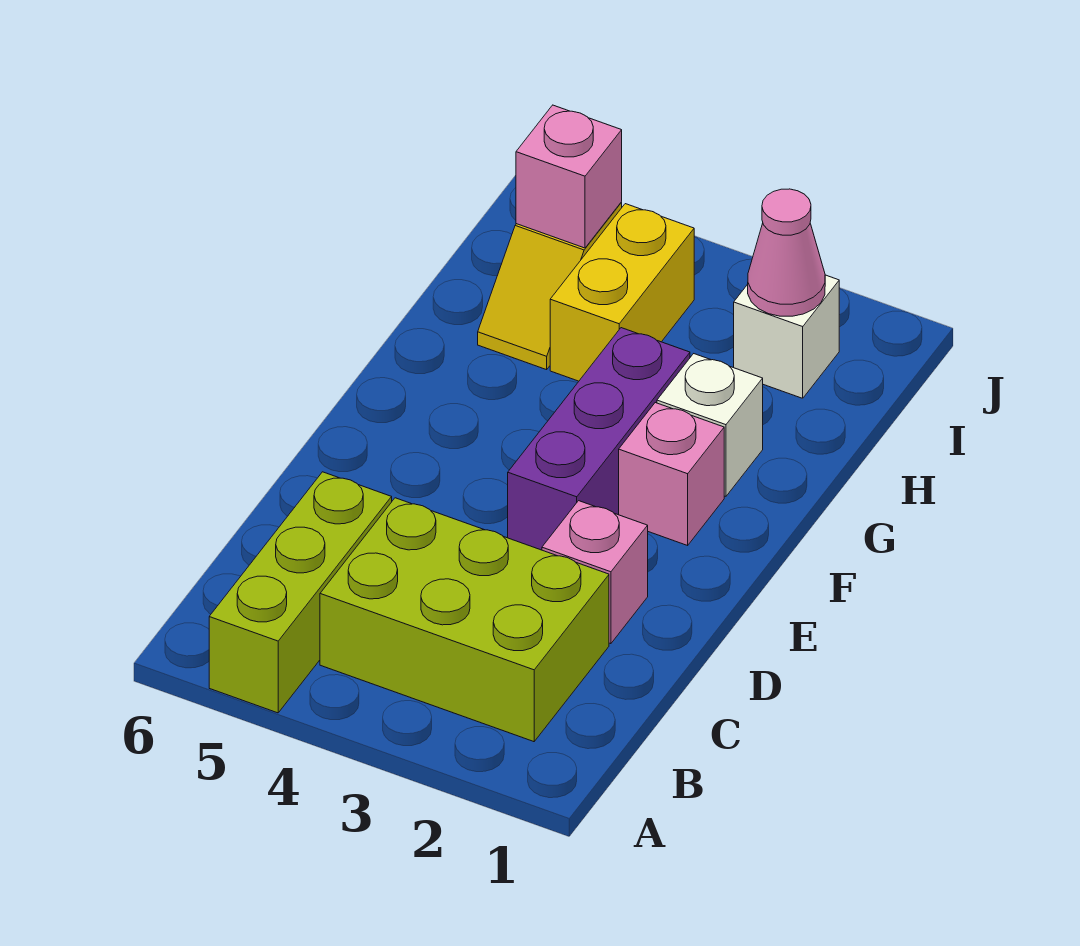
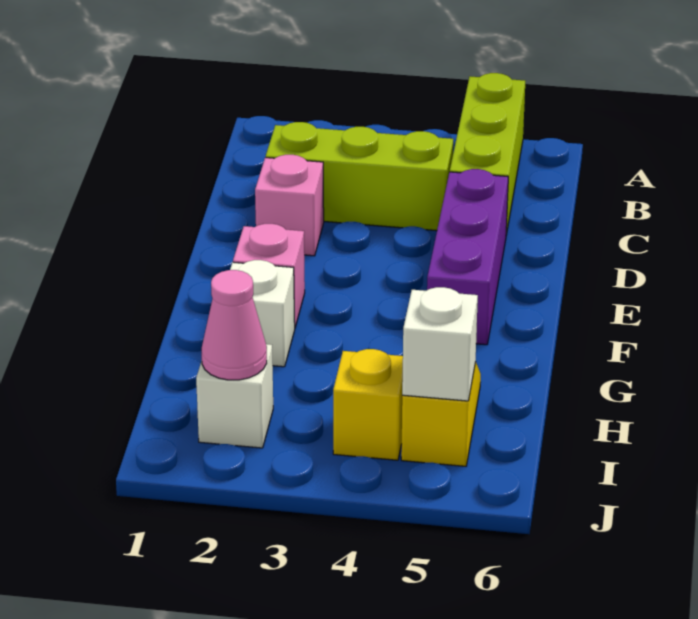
lime 2x3 brick [320,498,609,742] -> lime 1x3 brick [266,122,453,231]
purple 1x3 brick [508,328,690,550] -> purple 1x3 brick moved to [427,169,508,345]
yellow 1x2 brick [550,204,694,381] -> yellow 1x1 brick [333,349,403,460]
pink 1x1 brick [516,105,622,248] -> white 1x1 brick [402,287,478,401]

